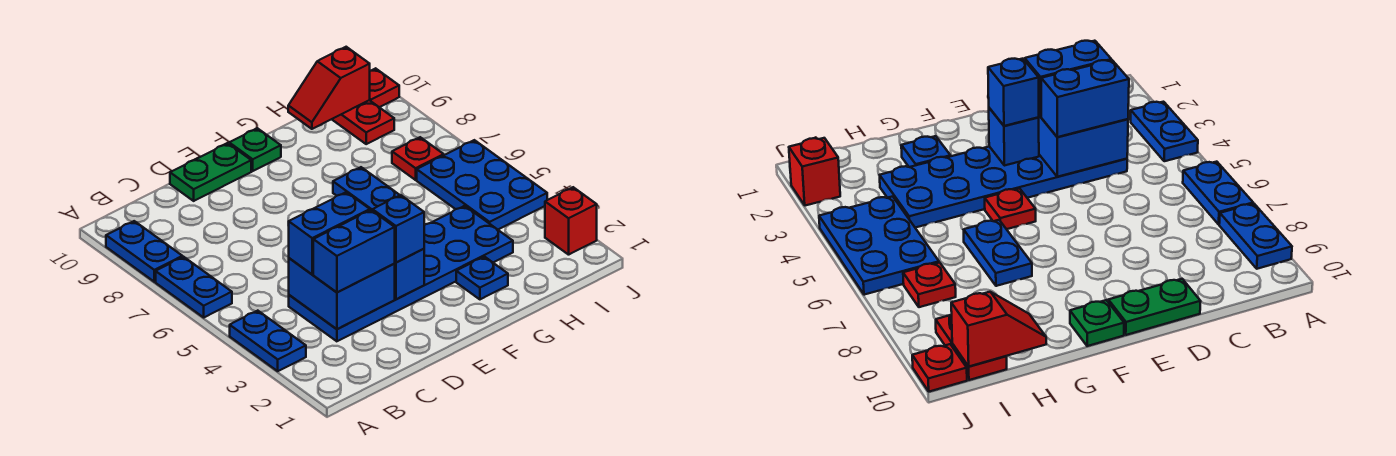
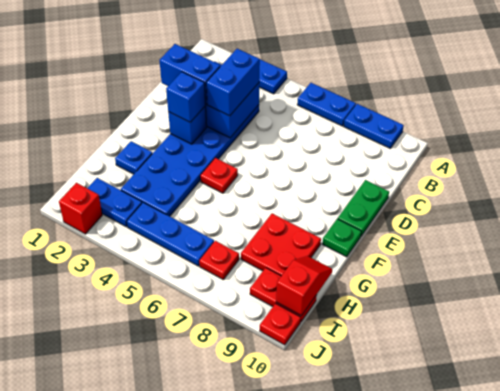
blue 1x2 brick [313,210,395,292] -> blue 1x2 brick turned to [159,44,220,104]
blue 1x2 plate [333,167,400,211] -> blue 1x2 plate moved to [87,178,142,227]
none -> red 2x2 plate [241,213,321,276]
blue 2x3 plate [417,140,547,230] -> blue 1x3 plate [127,202,214,266]

